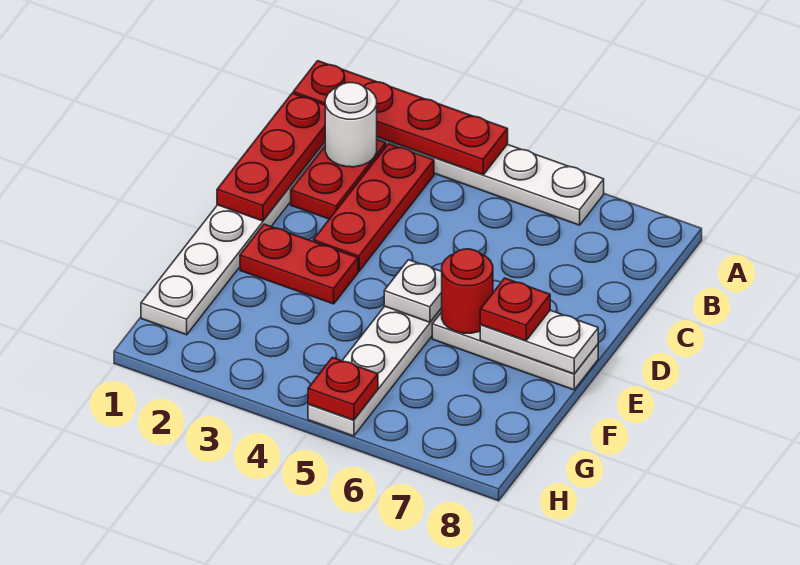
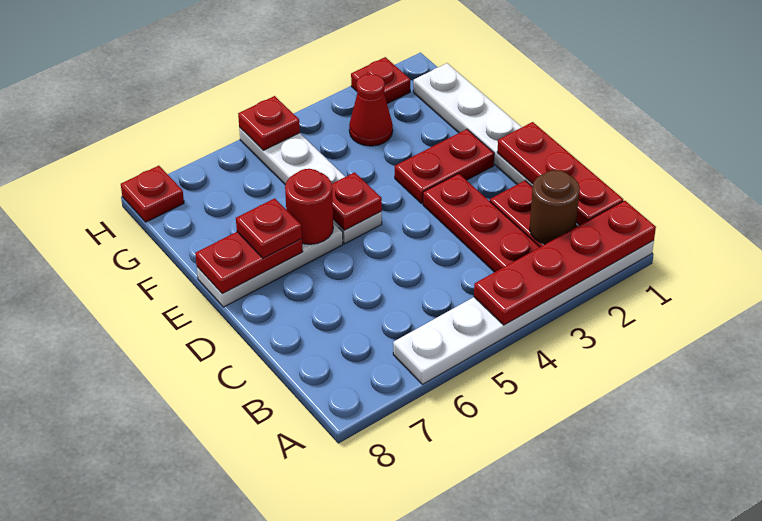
white 1x1 round brick [325,83,377,167] -> brown 1x1 round brick [530,170,580,244]
white 1x1 plate [384,260,442,322] -> red 1x1 plate [332,172,382,230]
white 1x2 plate [480,310,598,374] -> red 1x2 plate [195,232,303,294]
none -> red 1x1 cone [349,74,393,146]
none -> red 1x1 plate [351,57,410,104]
none -> red 1x1 plate [121,166,184,222]

